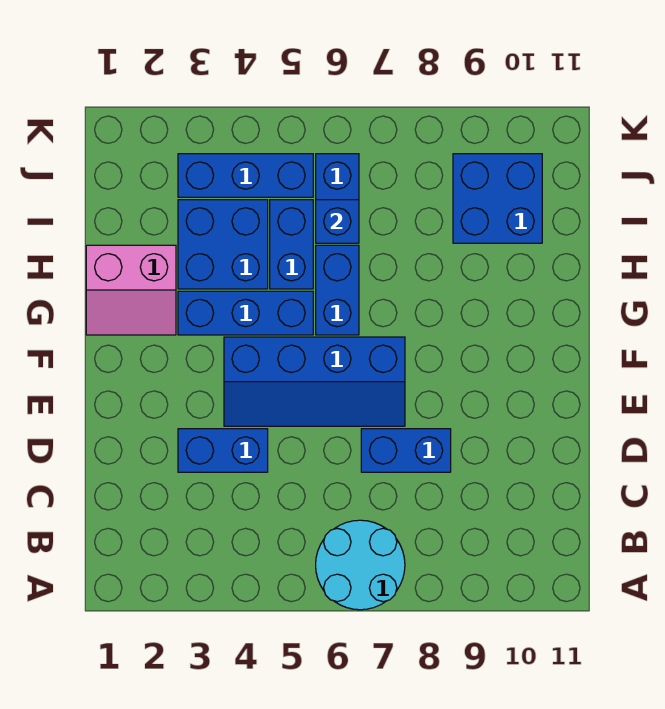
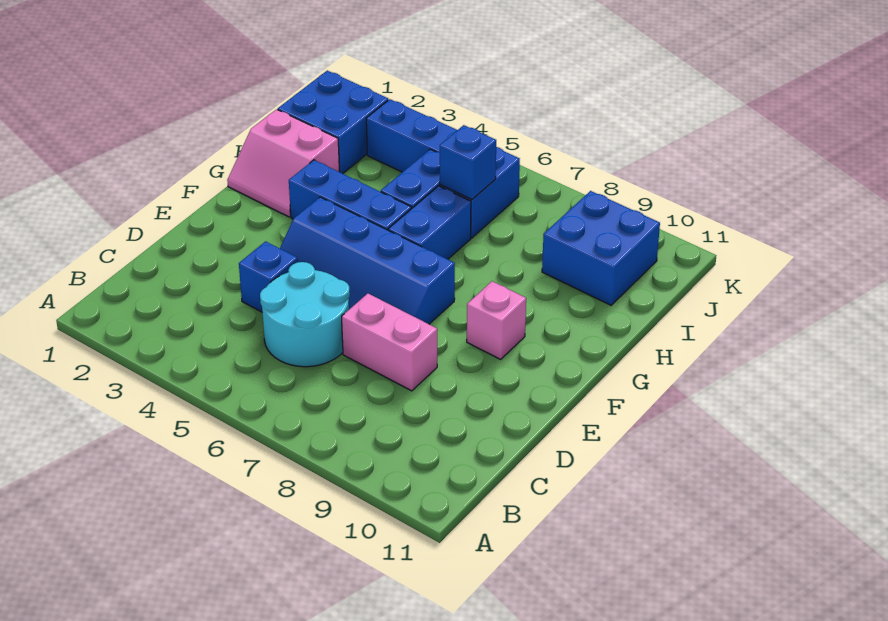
cyan 2x2 round brick [316,520,405,610] -> cyan 2x2 round brick moved to [260,262,350,367]
blue 1x2 brick [178,429,268,472] -> blue 1x1 brick [239,241,298,312]
blue 1x2 brick [361,429,451,472] -> pink 1x2 brick [342,294,437,391]
none -> pink 1x1 brick [467,281,526,359]
blue 2x2 brick [178,200,268,289] -> blue 2x2 brick moved to [278,71,388,174]

